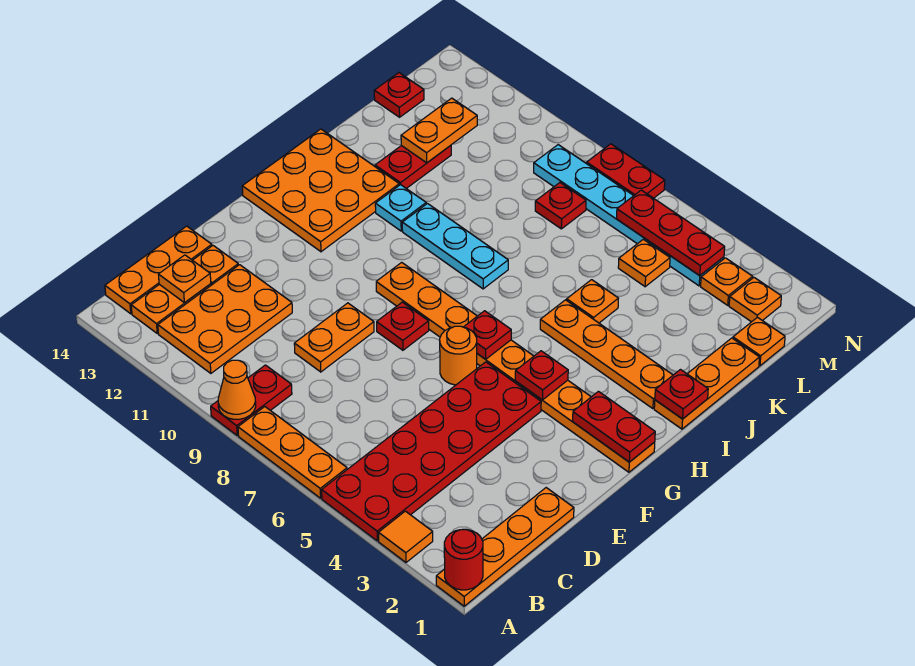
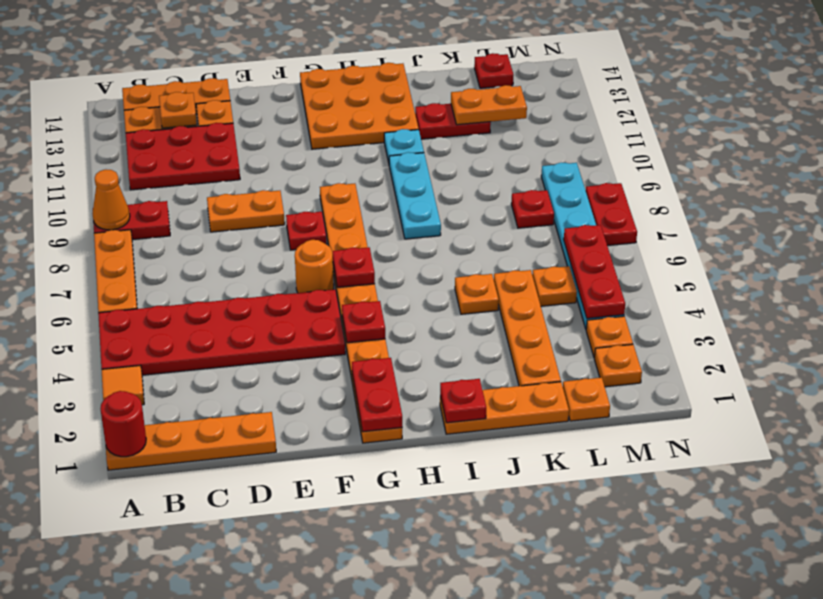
orange 2x3 plate [158,265,292,373] -> red 2x3 plate [126,123,240,190]
orange 1x4 plate [540,300,673,409] -> orange 1x4 plate moved to [494,270,561,386]

